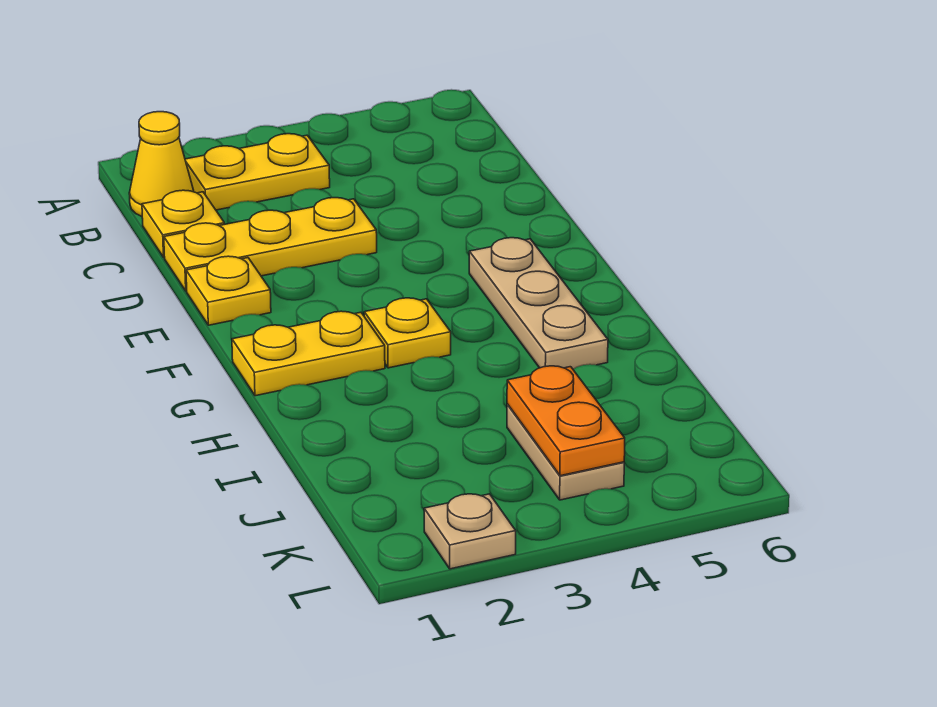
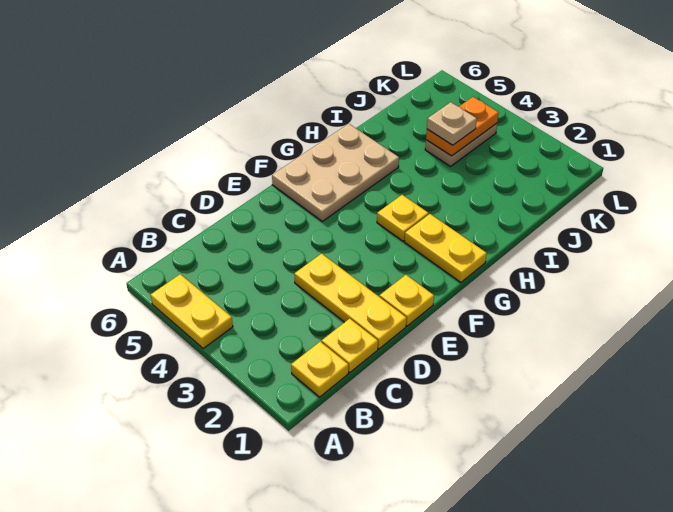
yellow 1x1 cone [129,112,194,216] -> yellow 1x1 plate [291,342,348,397]
yellow 1x2 plate [185,134,330,210] -> yellow 1x2 plate moved to [151,274,233,348]
tan 1x3 plate [469,238,608,369] -> tan 2x3 plate [272,124,399,221]
tan 1x1 plate [424,494,516,569] -> tan 1x1 plate moved to [427,102,477,145]

